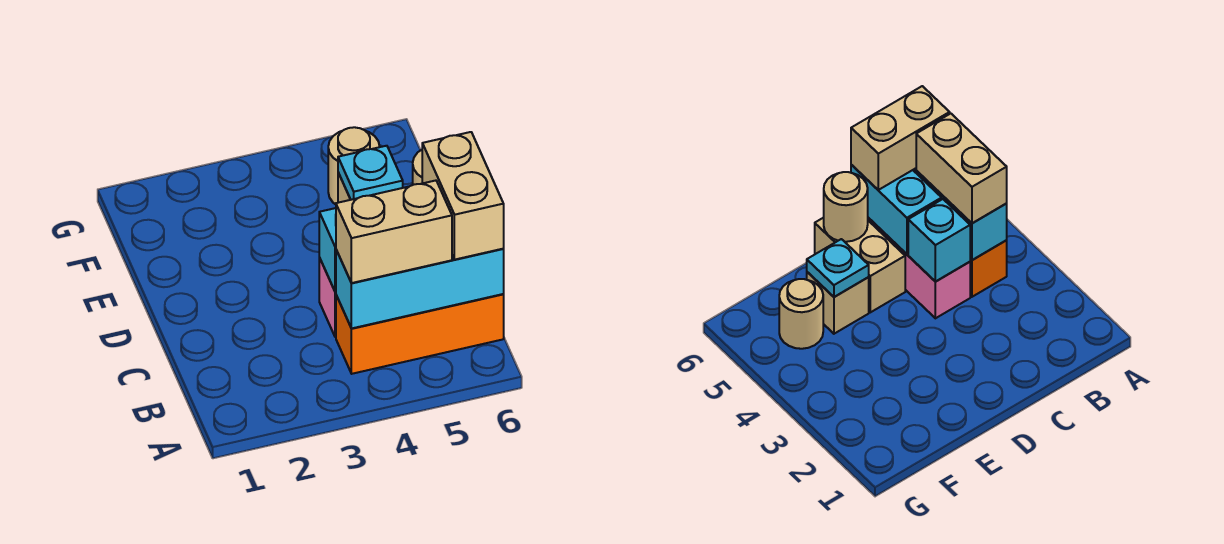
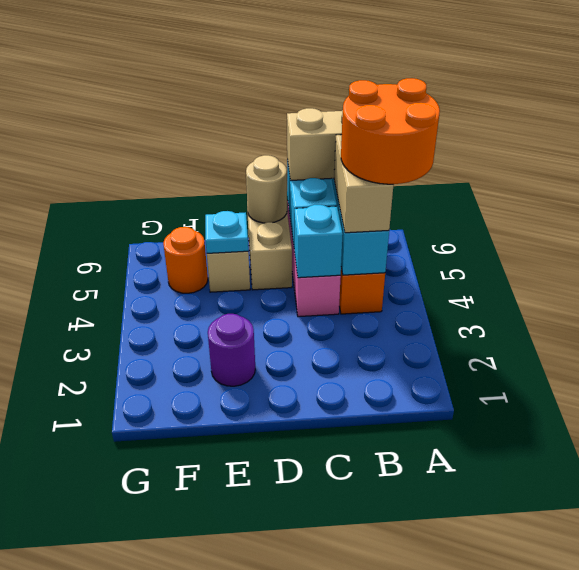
none -> orange 2x2 round brick [341,78,440,184]
none -> purple 1x1 round brick [208,314,255,386]
tan 1x1 round brick [328,127,380,204] -> orange 1x1 round brick [163,227,208,293]

